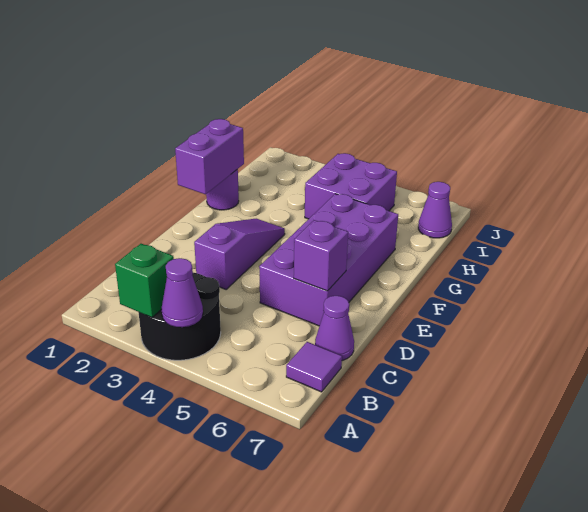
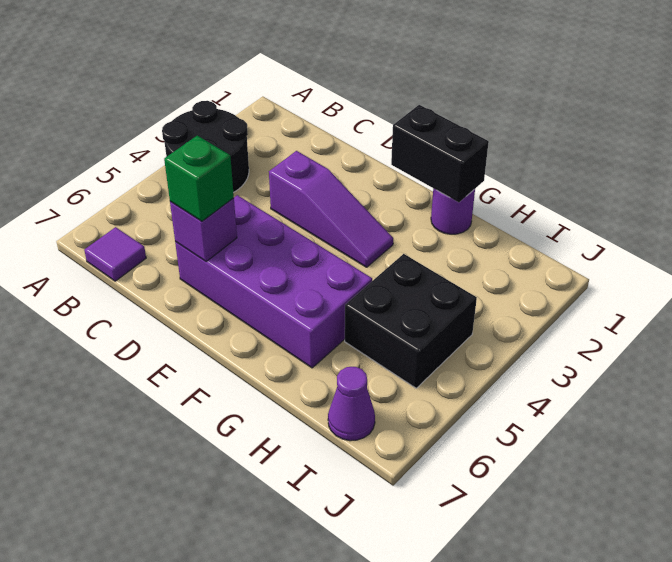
green 1x1 brick [115,244,174,317] -> green 1x1 brick moved to [164,135,234,221]
purple 1x1 cone [162,258,203,327] -> none
purple 1x1 cone [315,296,354,361] -> none
purple 1x2 brick [175,119,244,194] -> black 1x2 brick [391,105,489,202]
purple 2x2 brick [305,153,397,219] -> black 2x2 brick [345,254,477,388]

